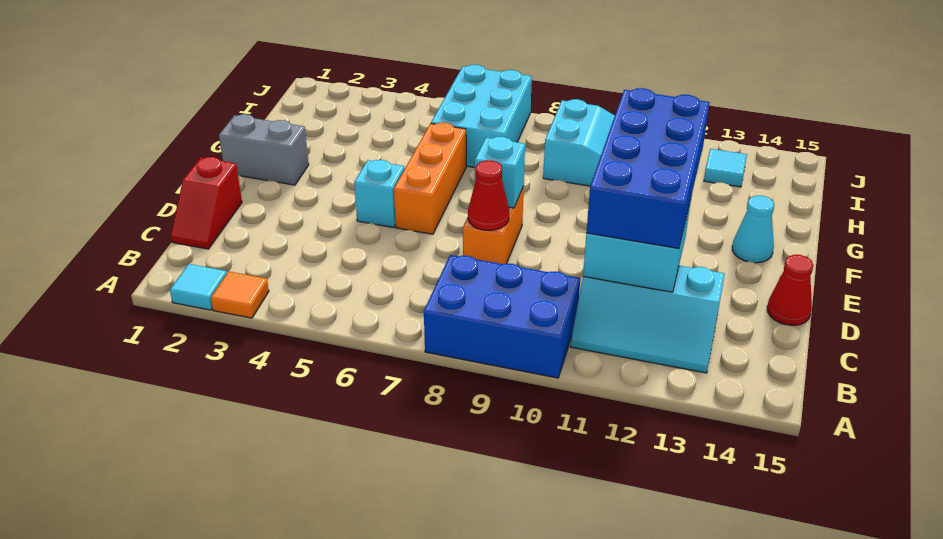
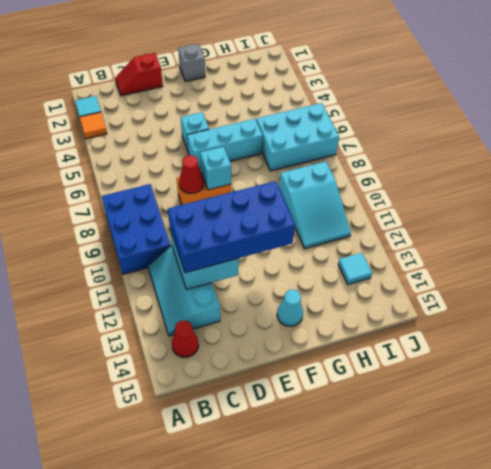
red 1x1 cone [767,255,813,326] -> red 1x1 cone moved to [172,320,199,357]
orange 1x3 brick [394,123,466,234] -> cyan 1x3 brick [187,119,263,169]
grey 1x2 brick [219,114,309,185] -> grey 1x1 brick [178,44,205,82]

